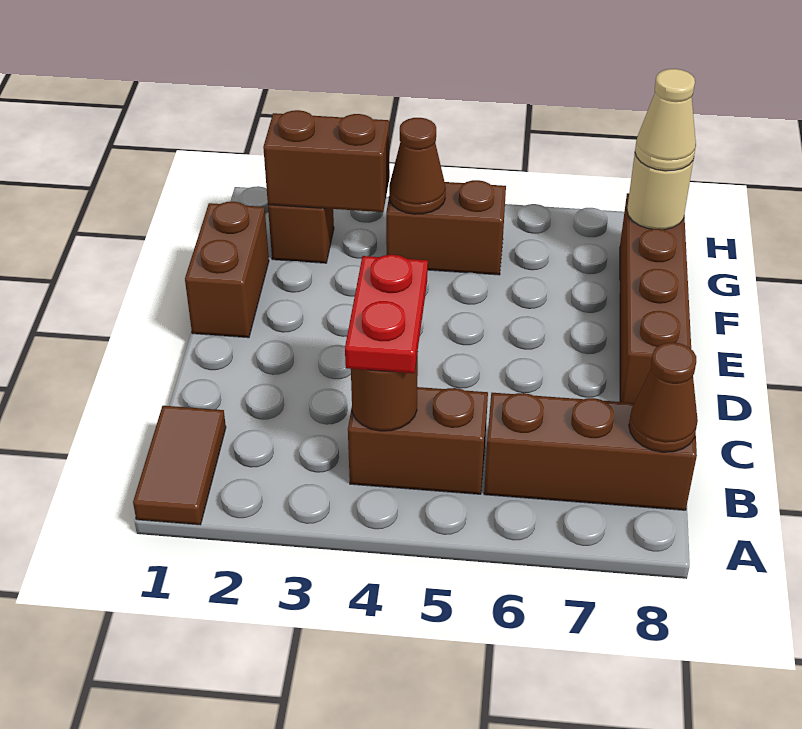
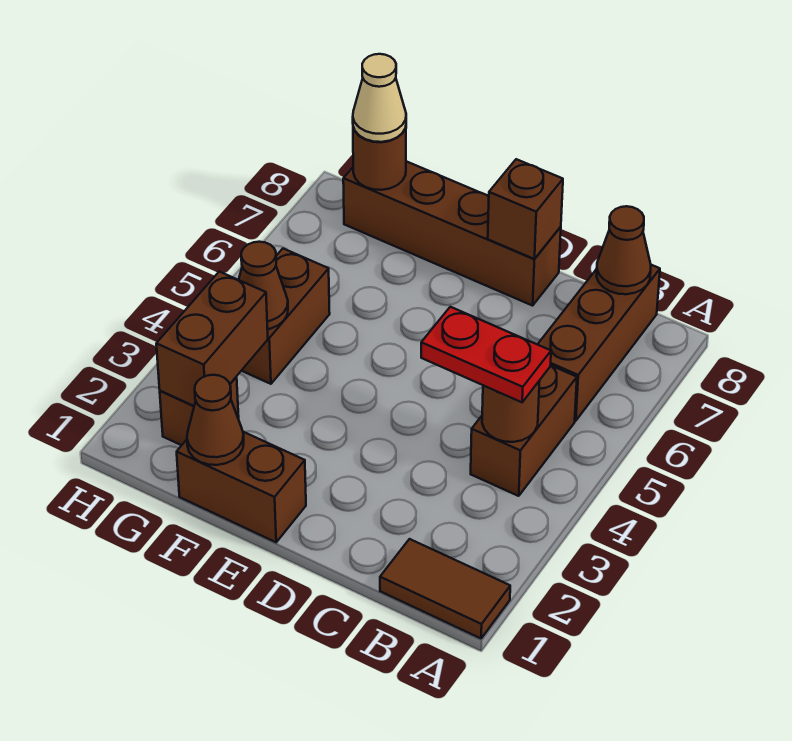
none -> brown 1x1 brick [488,159,563,259]
none -> brown 1x1 cone [187,375,244,465]
tan 1x1 round brick [627,154,693,230] -> brown 1x1 round brick [353,127,406,190]

